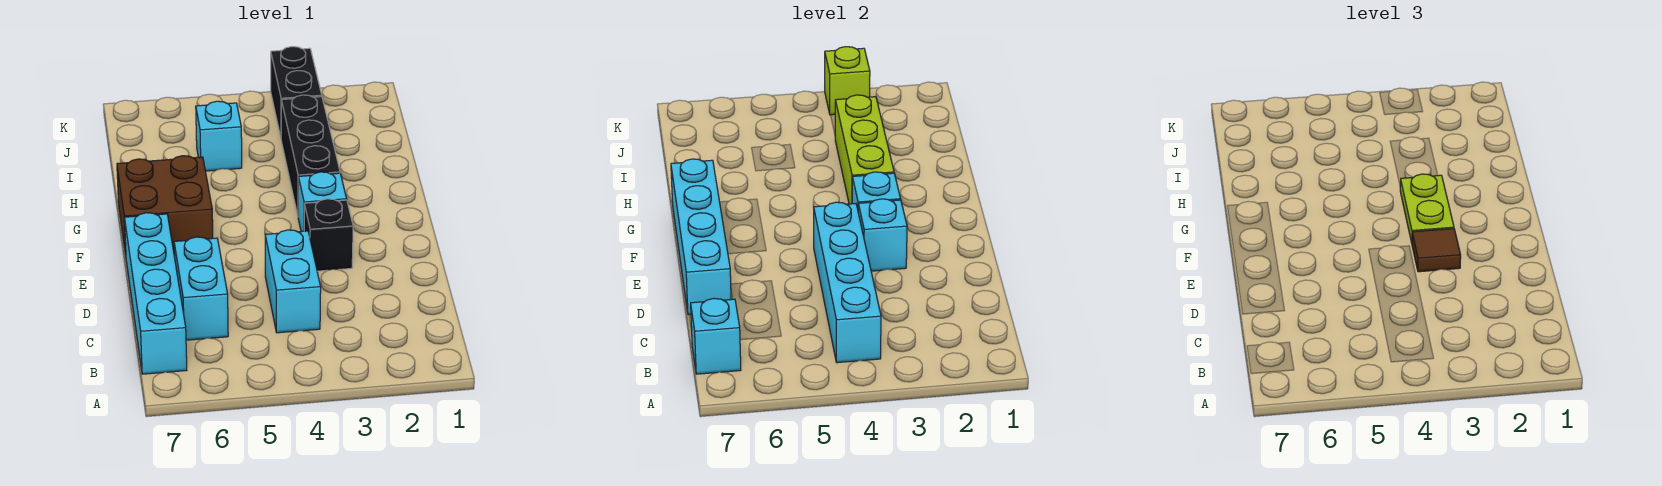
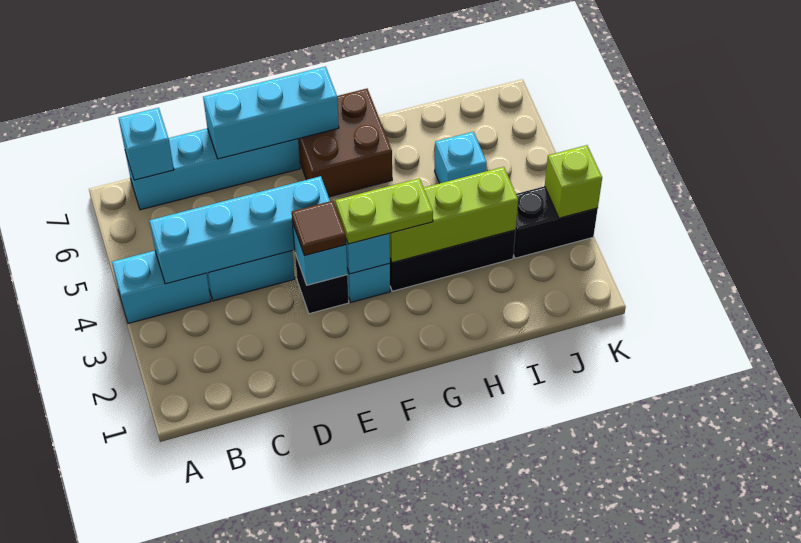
cyan 1x2 brick [174,237,228,340] -> cyan 1x2 brick moved to [112,251,211,323]
cyan 1x4 brick [671,159,731,315] -> cyan 1x3 brick [203,67,339,159]

